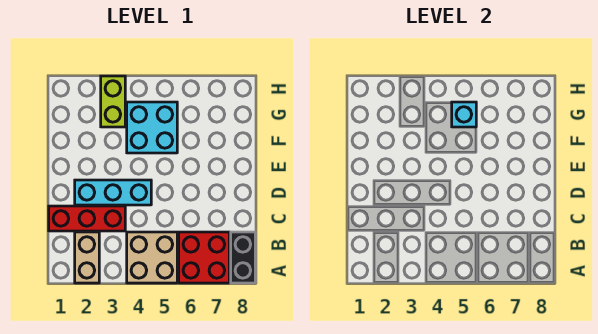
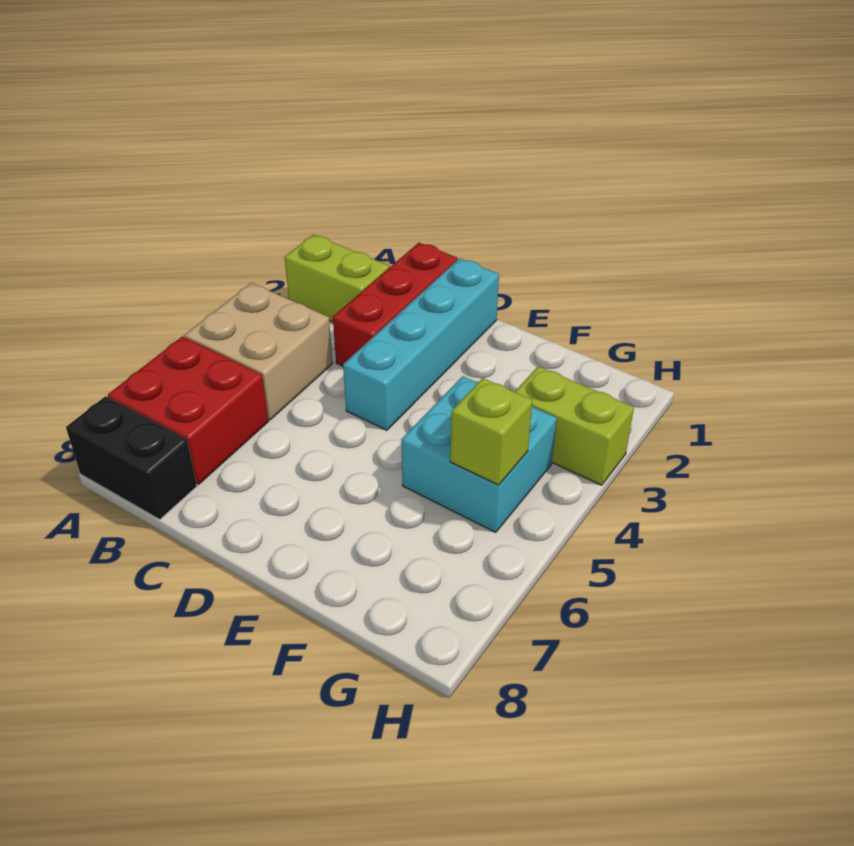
tan 1x2 brick [75,232,99,283] -> lime 1x2 brick [285,235,389,322]
cyan 1x3 brick [75,180,151,205] -> cyan 1x4 brick [343,258,499,430]
cyan 1x1 brick [452,102,476,127] -> lime 1x1 brick [450,378,532,485]

